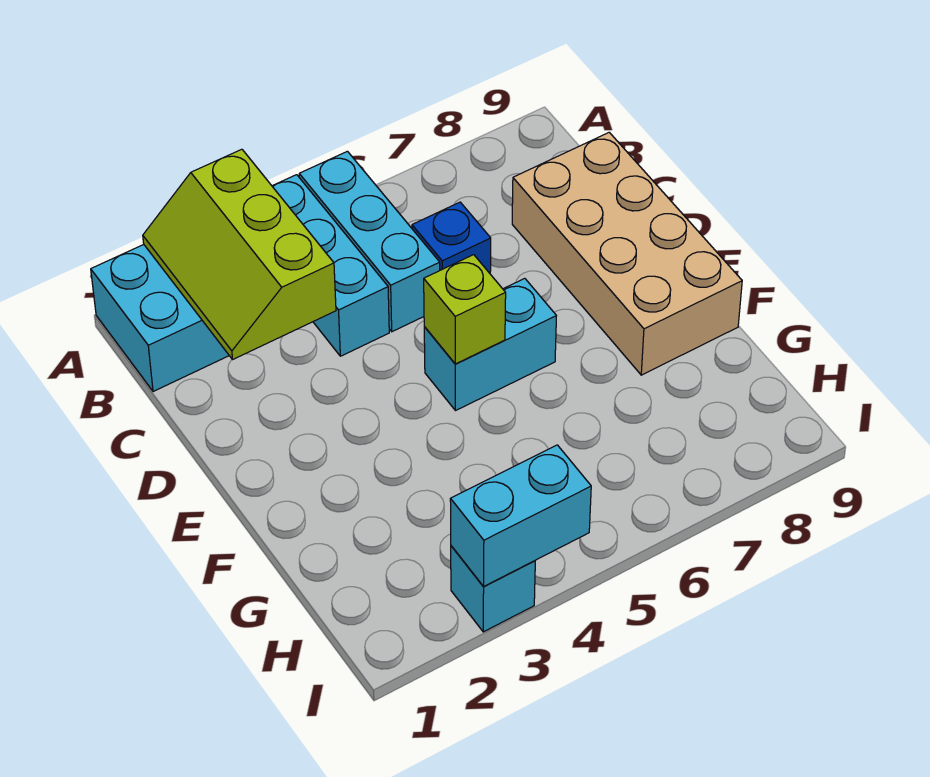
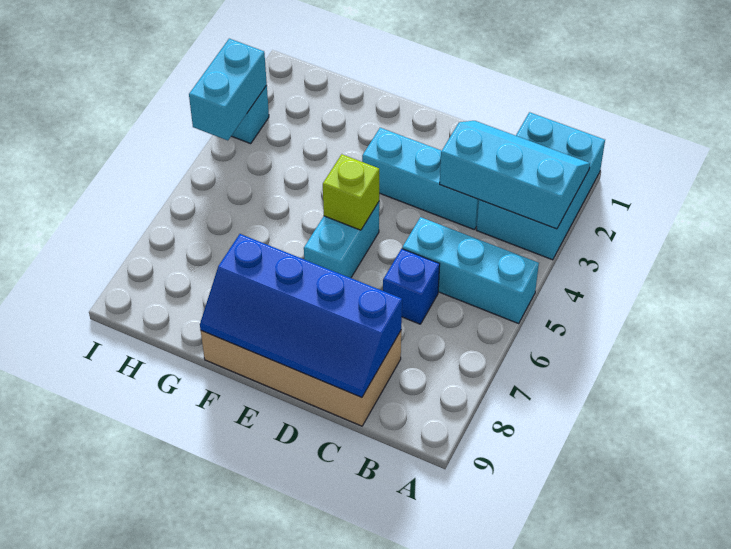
lime 2x3 slope [143,149,336,360] -> cyan 2x3 slope [440,121,590,229]
cyan 1x3 brick [272,175,389,356] -> cyan 1x3 brick moved to [362,128,479,230]
none -> blue 2x4 slope [200,234,402,398]

